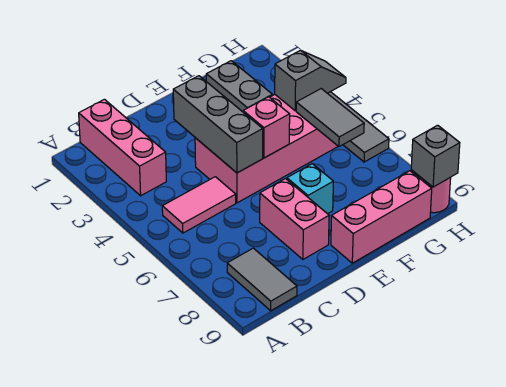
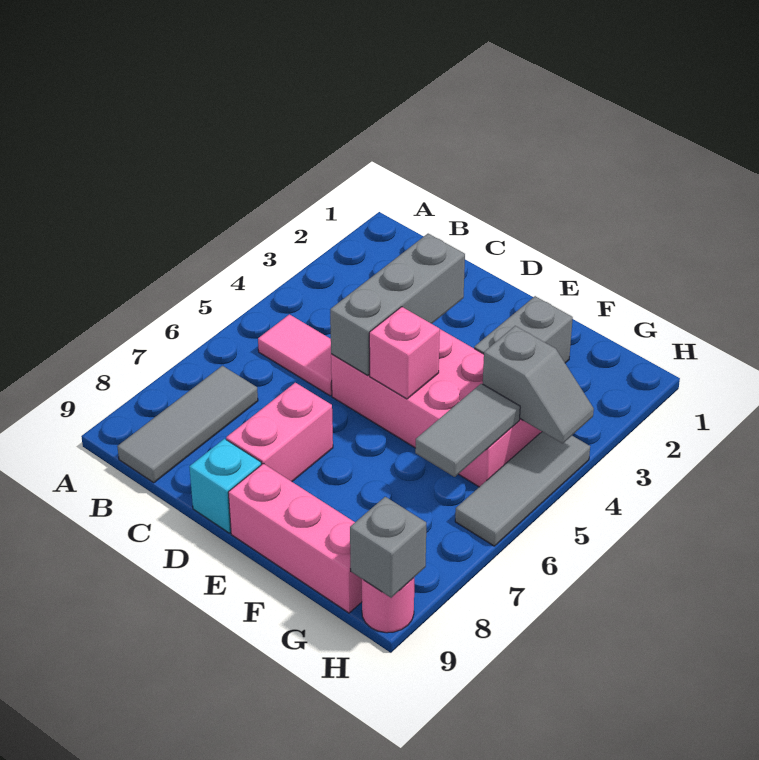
pink 1x3 brick [79,99,166,196] -> none
grey 1x2 tile [227,248,297,311] -> grey 1x3 tile [117,366,258,483]
cyan 1x1 brick [287,164,333,214] -> cyan 1x1 brick moved to [189,439,262,533]

